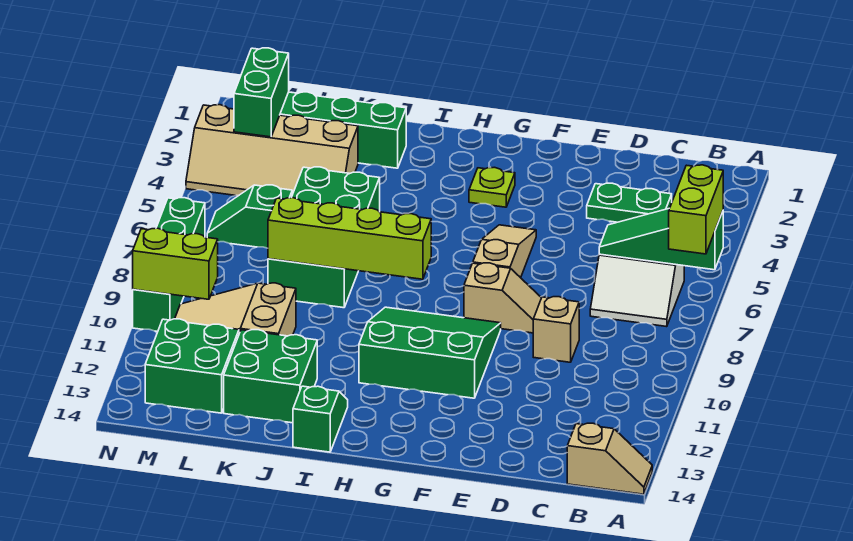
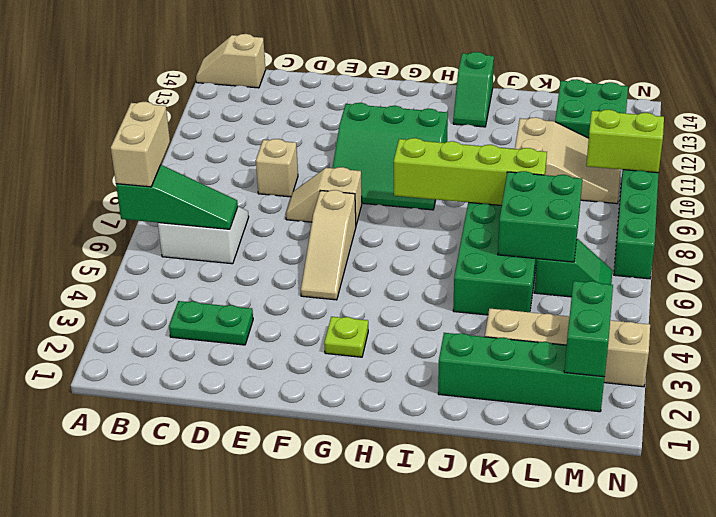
lime 1x2 brick [669,165,723,254] -> tan 1x2 brick [111,102,170,187]
green 2x2 brick [224,330,317,423] -> green 2x2 brick moved to [498,171,582,262]

